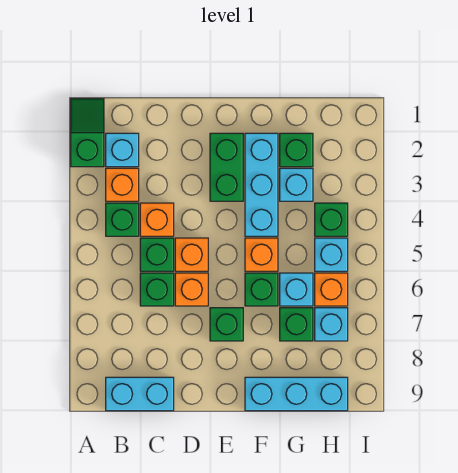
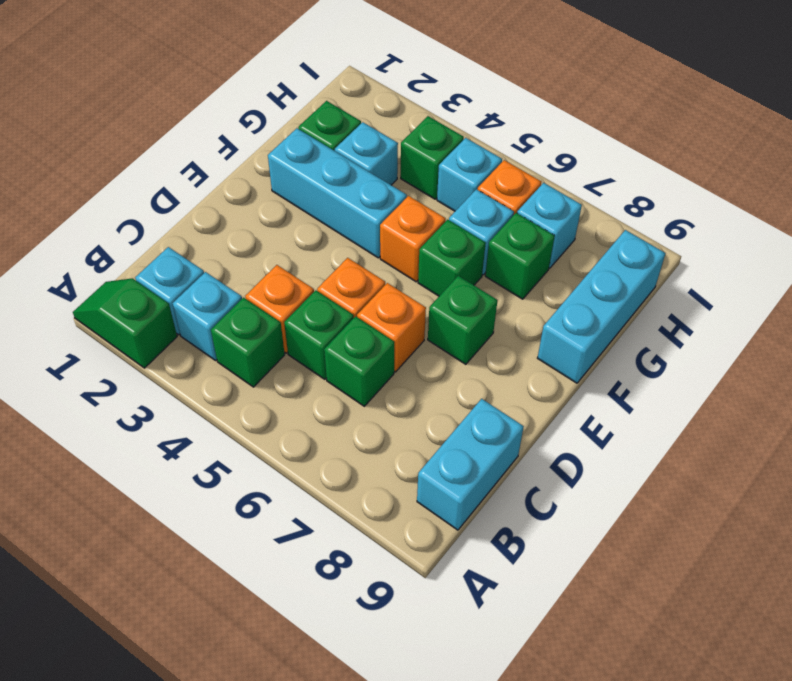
orange 1x1 brick [106,168,139,201] -> cyan 1x1 brick [173,272,242,360]
green 1x2 brick [210,133,243,201] -> none

